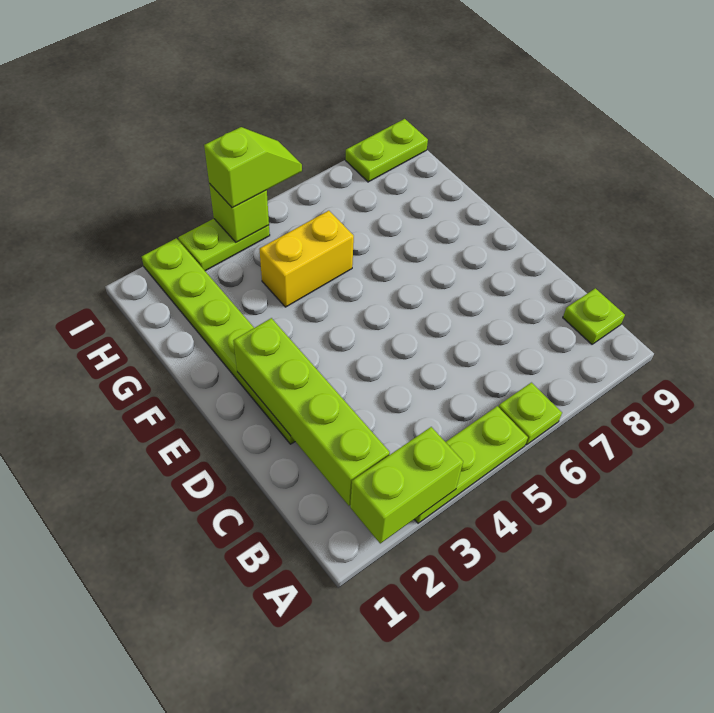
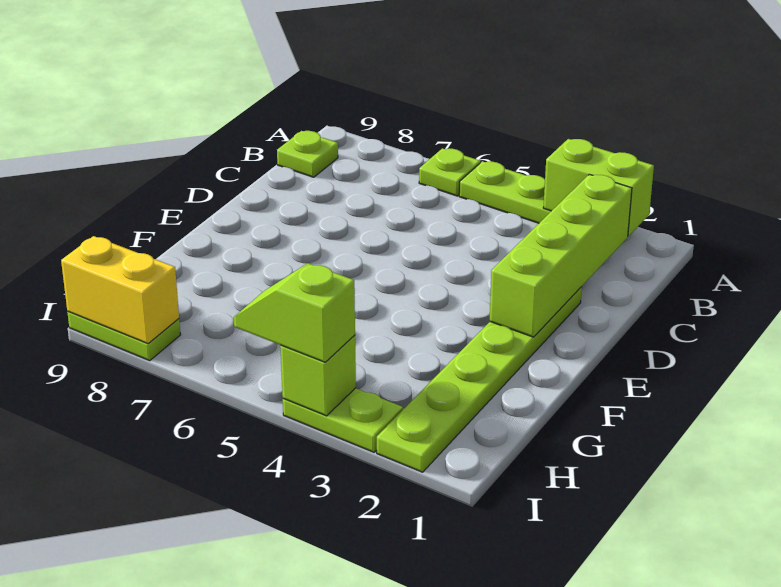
yellow 1x2 brick [259,211,354,307] -> yellow 1x2 brick moved to [61,236,179,344]

